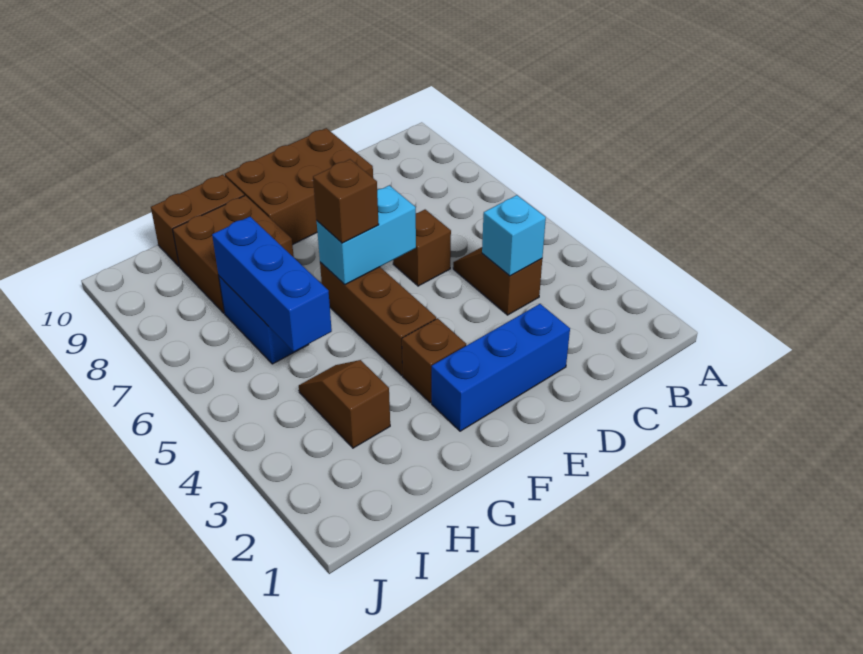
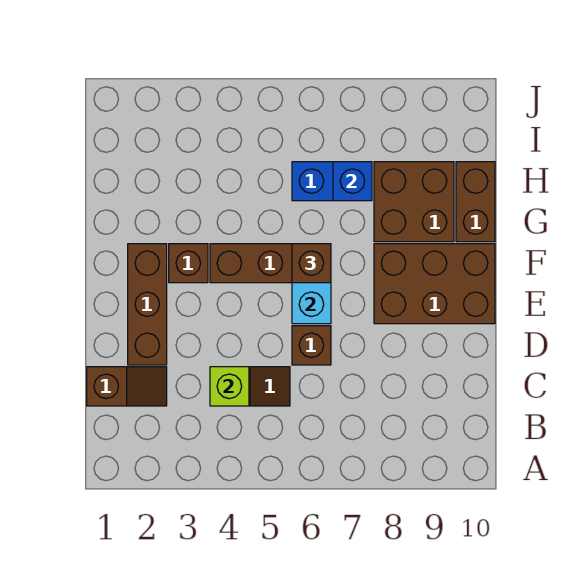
cyan 1x1 brick [482,195,546,276] -> lime 1x1 brick [210,367,249,406]
blue 1x3 brick [432,304,570,431] -> brown 1x3 brick [128,244,167,365]
brown 2x3 brick [225,128,373,245] -> brown 2x3 brick turned to [374,244,495,324]
brown 1x2 slope [299,360,390,448] -> brown 1x2 slope moved to [87,367,167,406]
blue 1x3 brick [212,217,332,352] -> blue 1x1 brick [333,162,372,201]

